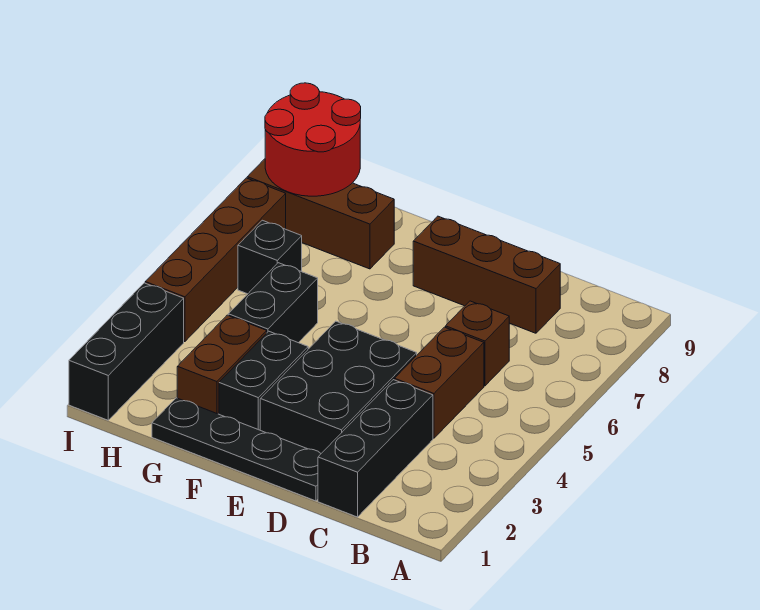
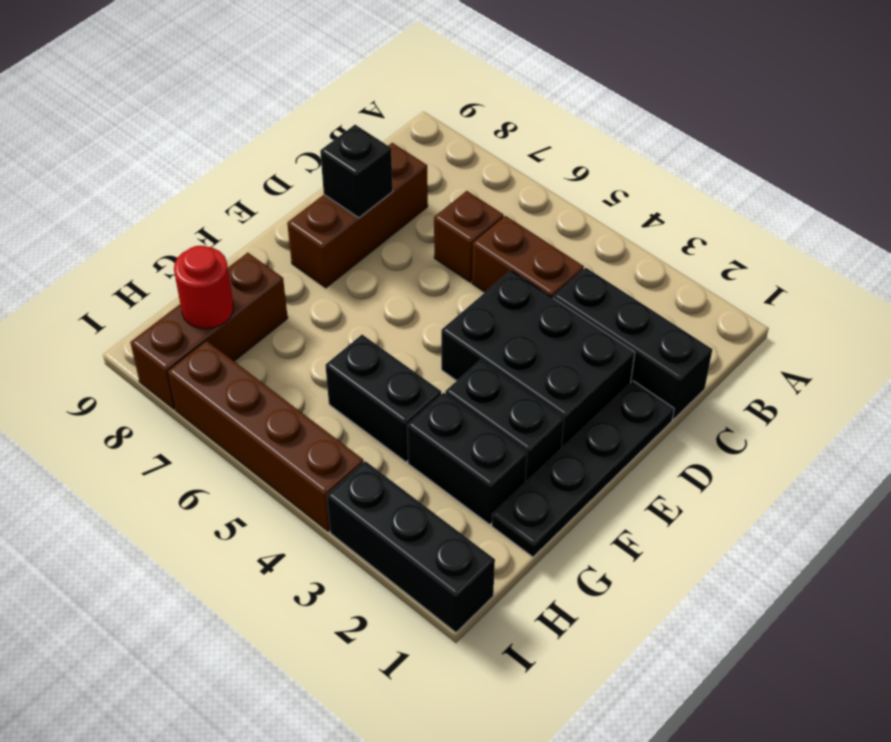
brown 1x2 brick [177,315,267,414] -> black 1x2 brick [407,393,527,524]
black 1x1 brick [238,220,302,294] -> black 1x1 brick moved to [320,125,393,218]
red 2x2 round brick [265,83,361,196] -> red 1x1 round brick [174,246,233,329]

